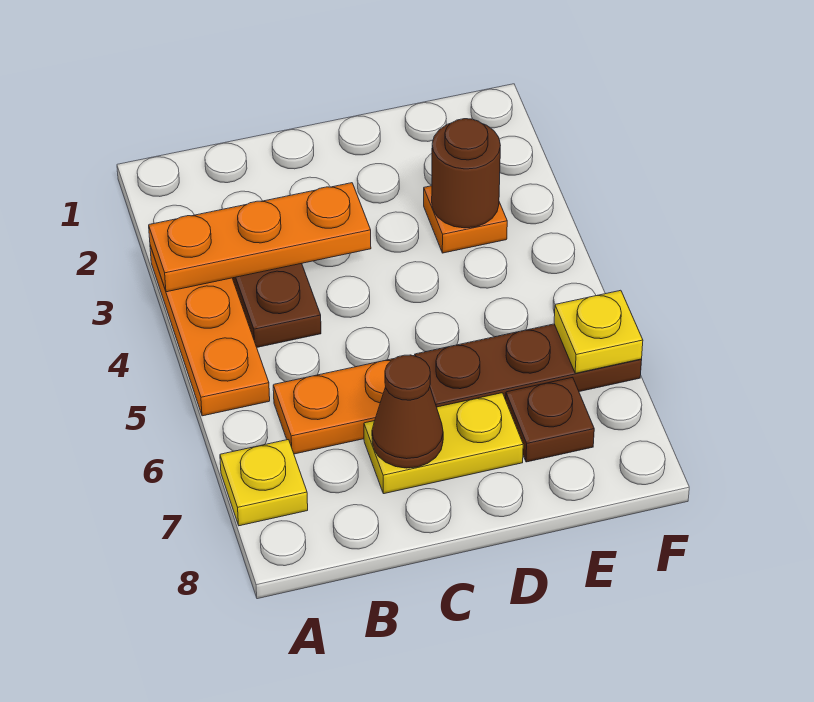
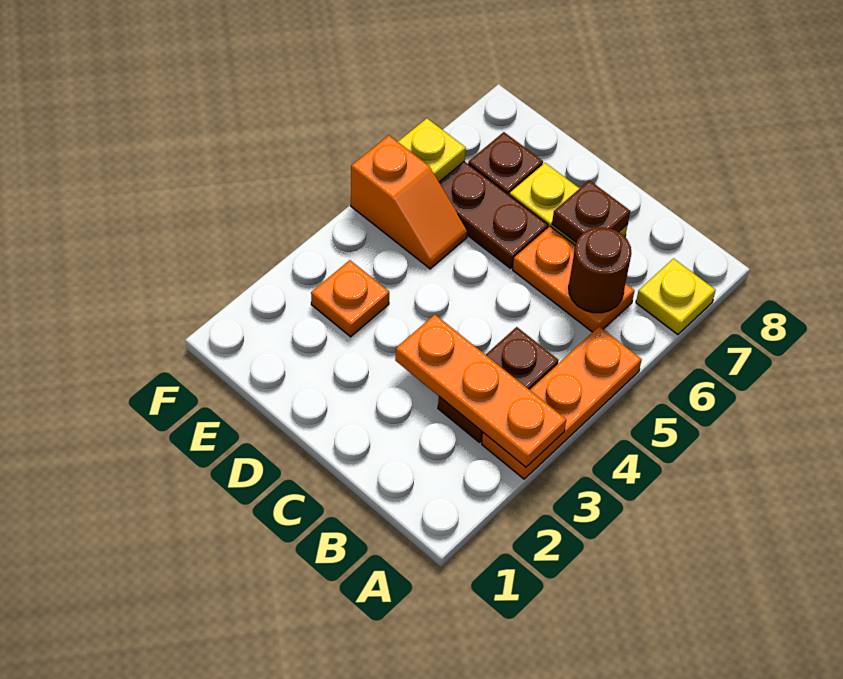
brown 1x1 cone [372,355,443,468] -> brown 1x1 plate [552,180,630,242]
brown 1x1 round brick [432,119,500,228] -> brown 1x1 round brick moved to [569,228,631,313]
none -> orange 1x2 slope [351,135,467,269]

